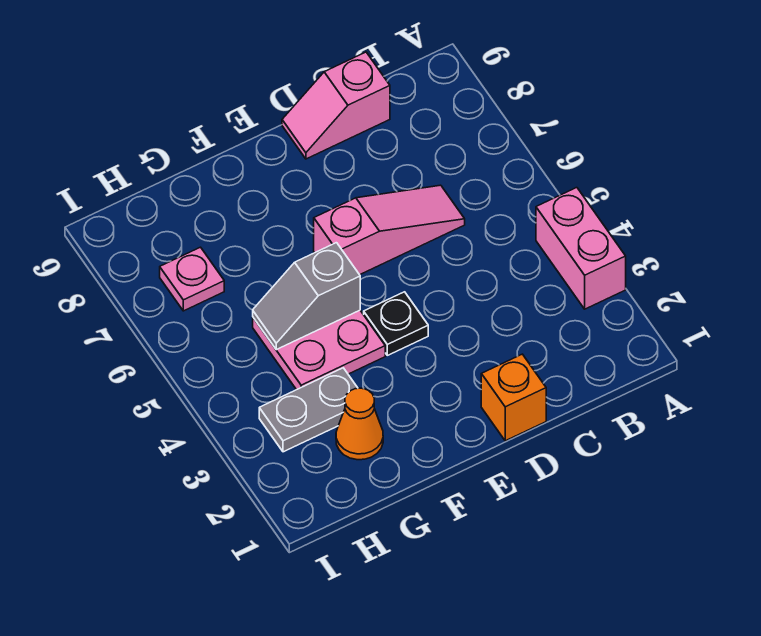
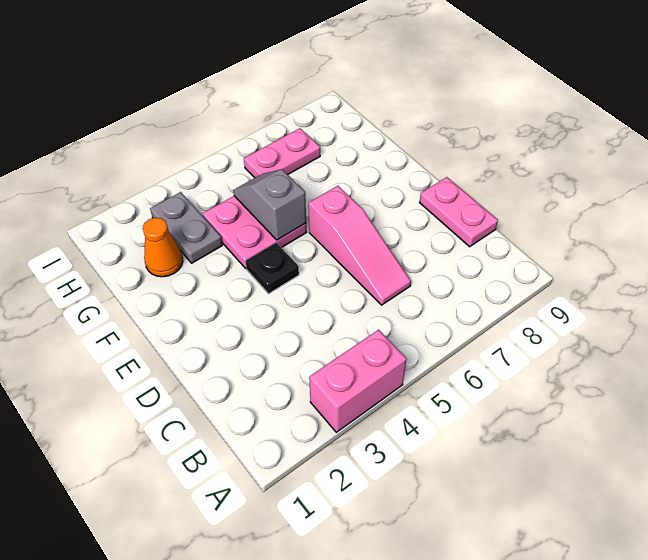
pink 1x2 slope [282,52,390,159] -> pink 1x2 plate [420,177,498,247]
orange 1x1 brick [481,354,546,441] -> none
pink 1x1 plate [160,247,224,311] -> pink 1x2 plate [244,128,320,178]

